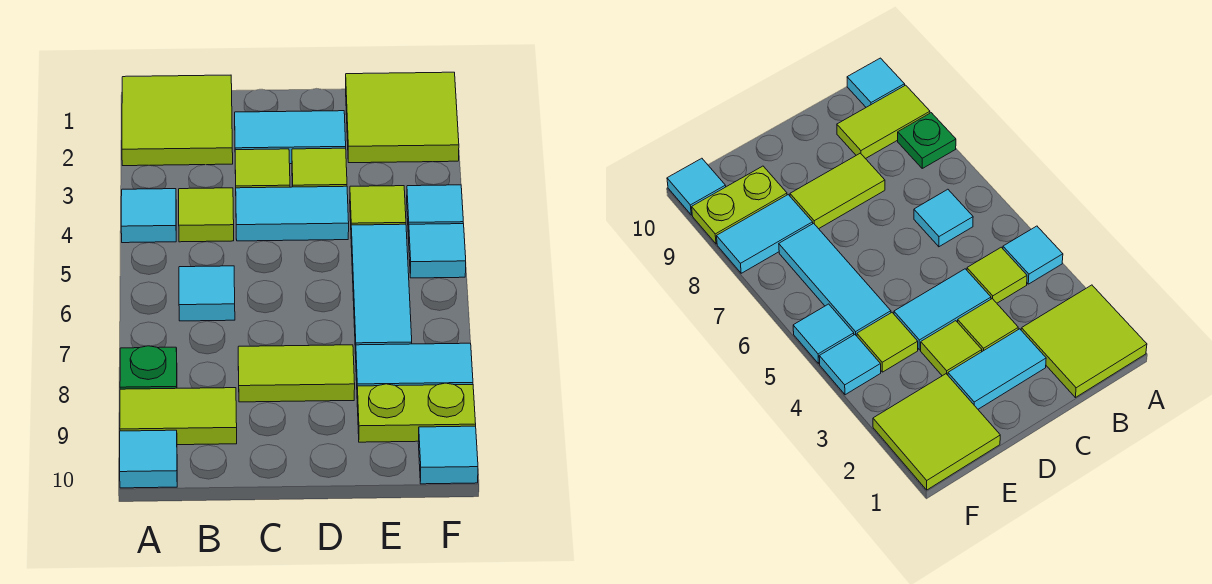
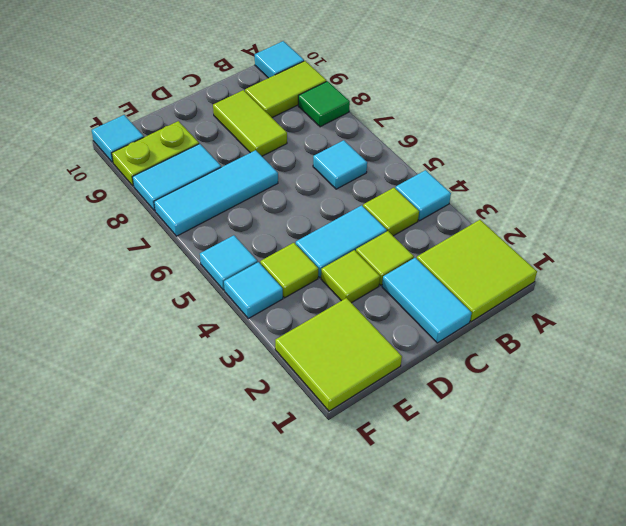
green 1x1 plate [120,346,177,389] -> green 1x1 tile [298,81,350,127]
cyan 1x2 tile [235,111,346,164] -> cyan 1x2 tile turned to [382,258,471,343]
lime 1x2 tile [238,345,355,402] -> lime 1x2 tile turned to [213,90,287,156]
cyan 1x3 tile [351,224,412,354] -> cyan 1x3 tile turned to [154,150,278,236]

